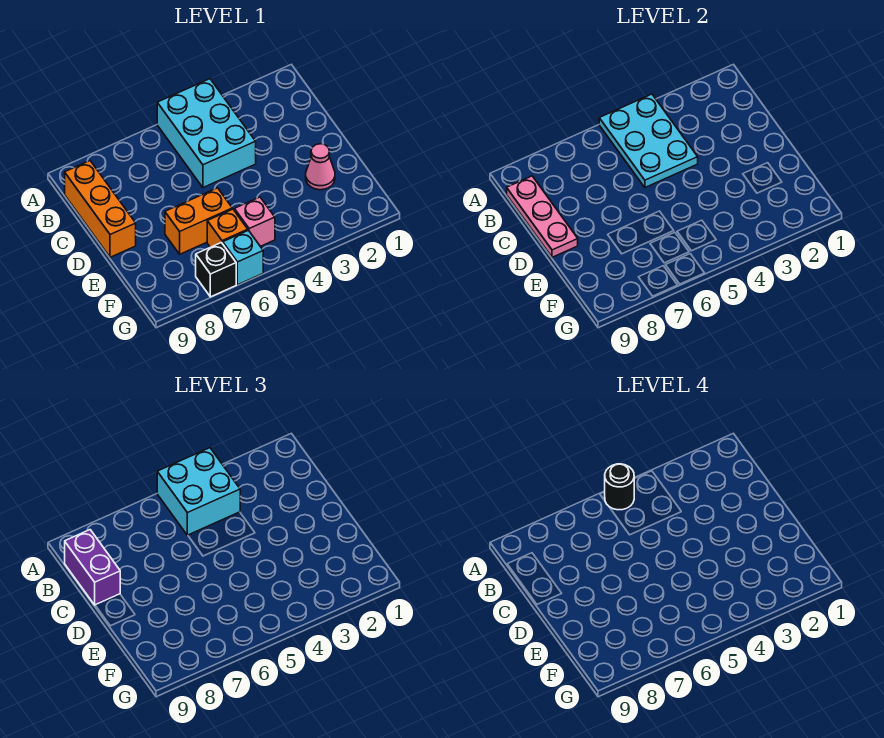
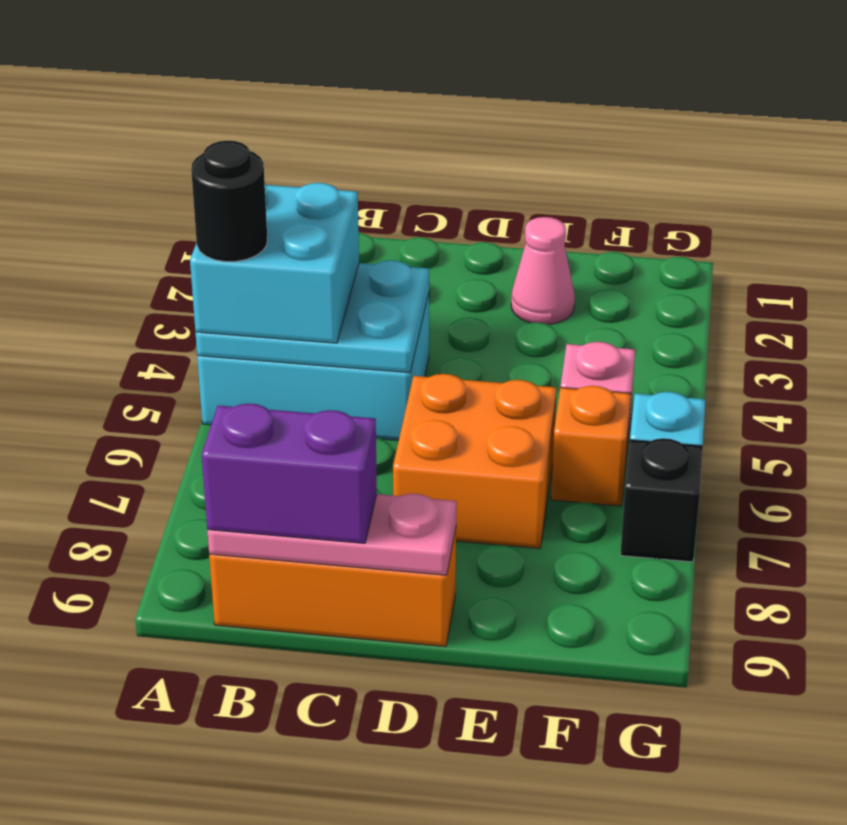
orange 1x2 brick [165,188,232,254] -> orange 2x2 brick [393,374,557,548]

